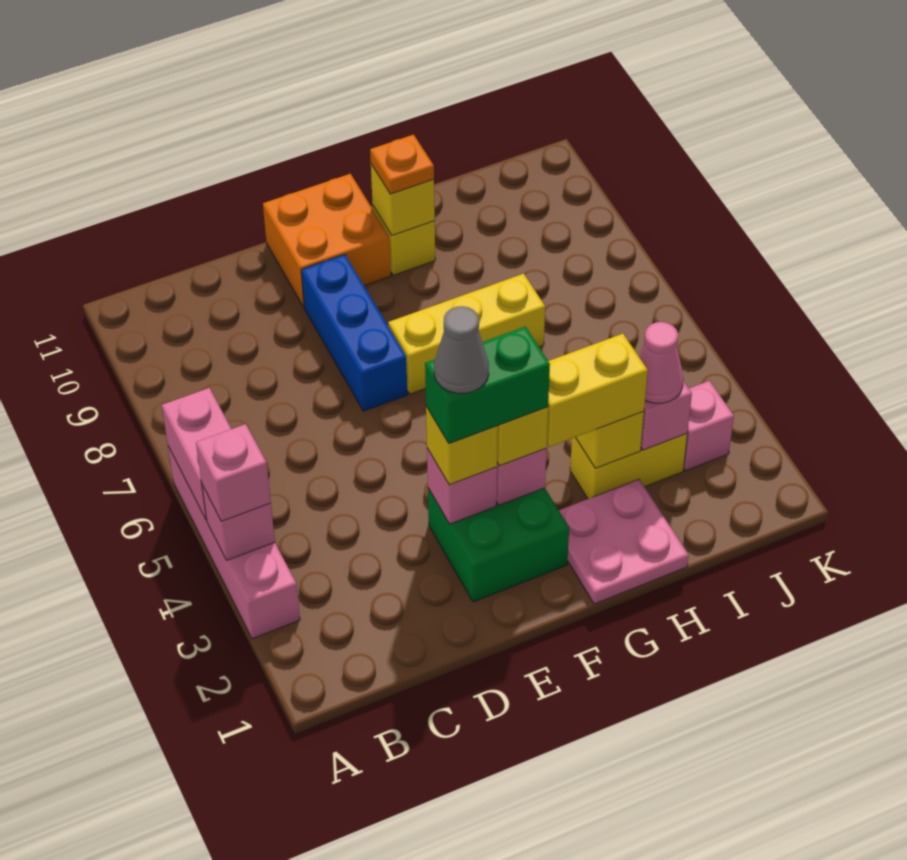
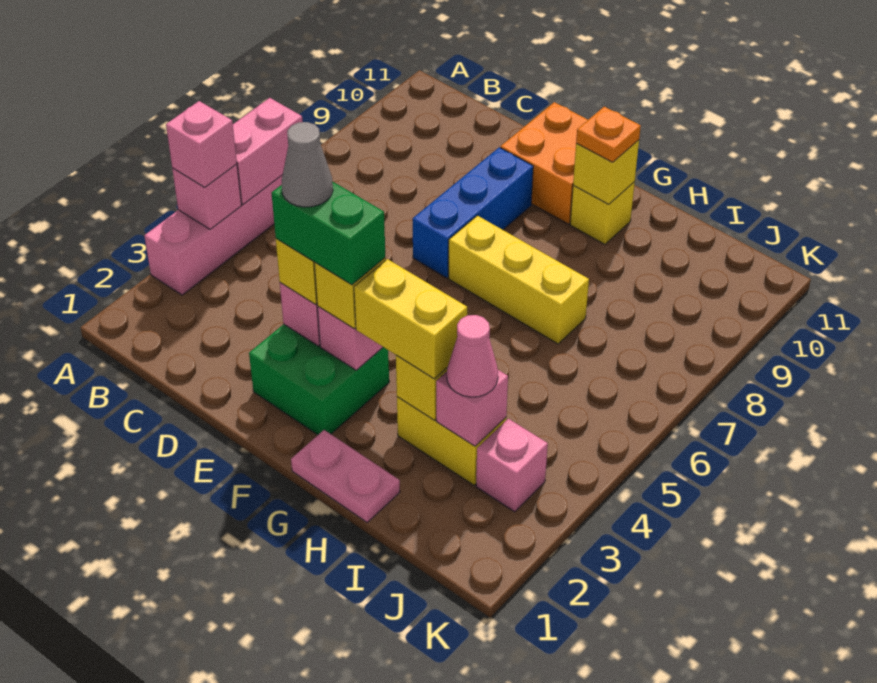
pink 2x2 plate [559,479,689,604] -> pink 1x2 plate [291,430,400,522]

